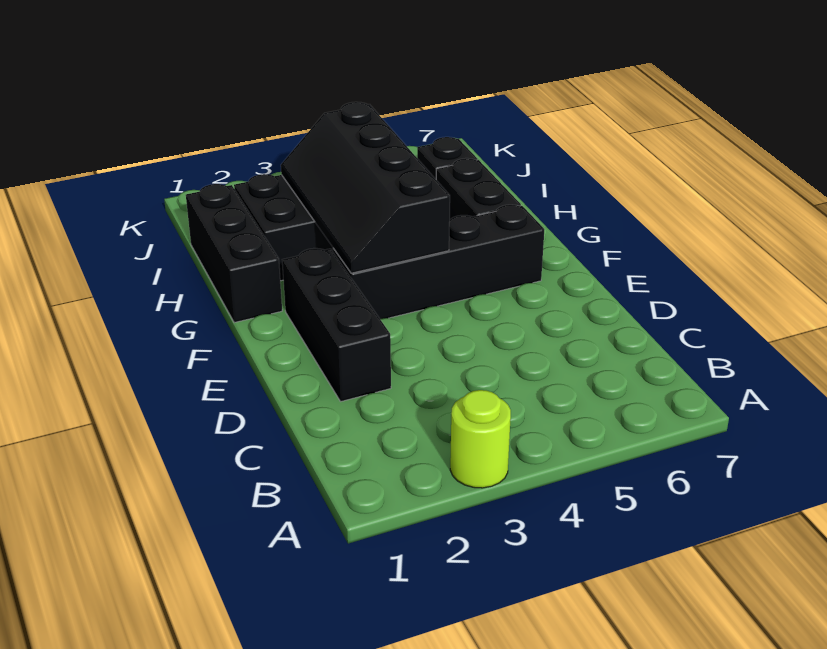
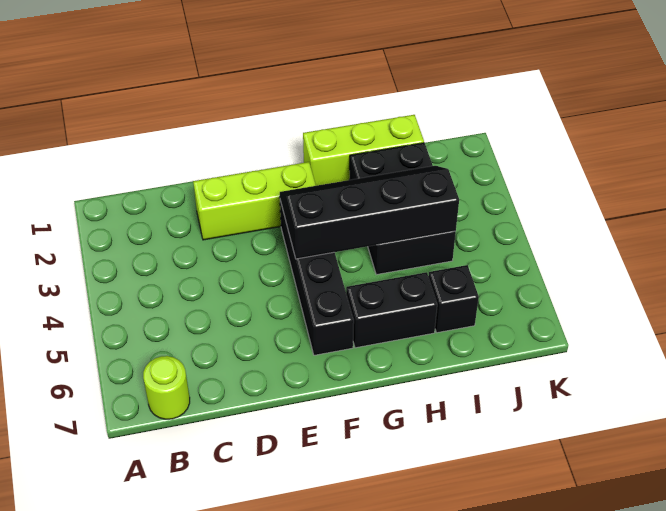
lime 1x1 round brick [450,390,511,488] -> lime 1x1 round brick moved to [143,356,190,419]
black 1x3 brick [282,248,391,402] -> lime 1x3 brick [193,162,316,240]
black 1x3 brick [186,184,282,323] -> lime 1x3 brick [303,115,424,186]

